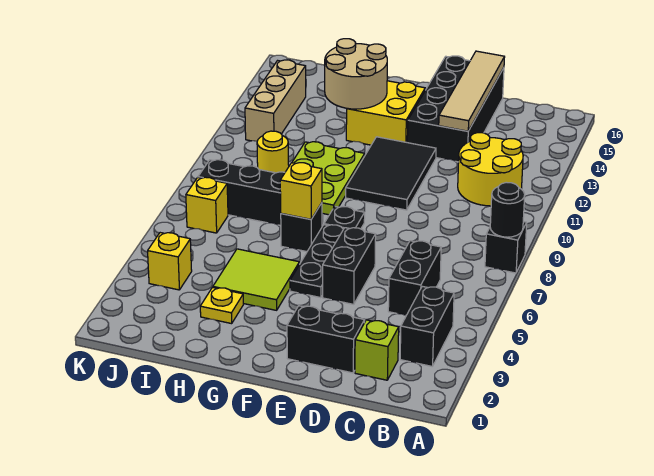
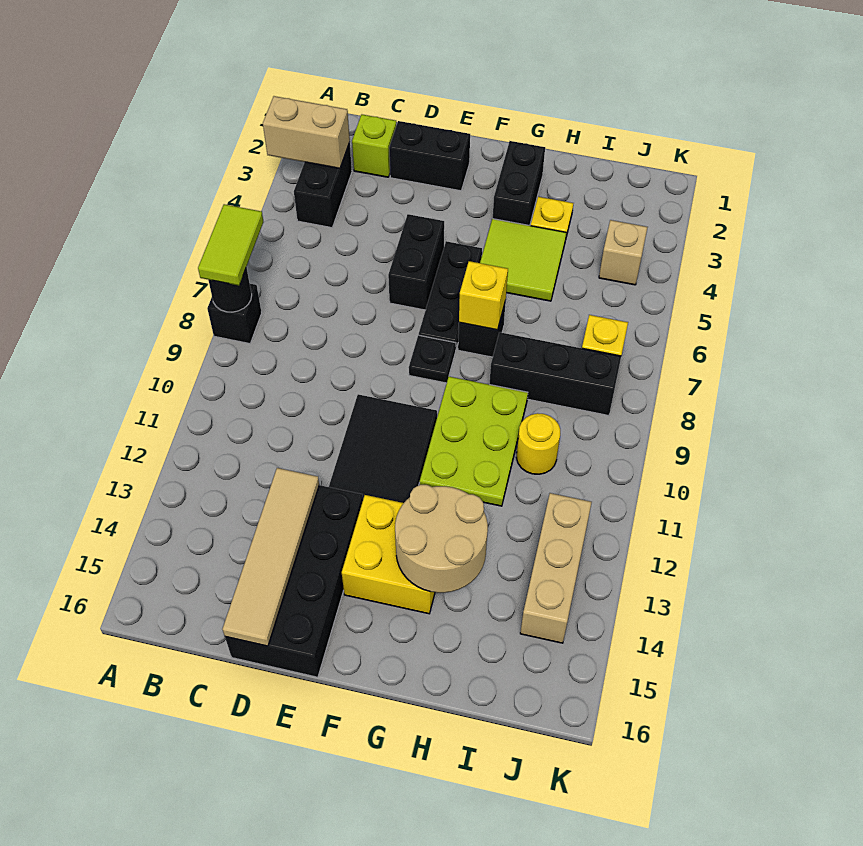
none -> tan 1x2 brick [263,96,350,168]
none -> lime 1x2 tile [198,204,263,286]
yellow 2x2 round brick [458,133,523,206] -> none
black 1x2 brick [388,241,441,315] -> black 1x2 brick moved to [493,141,545,226]
yellow 1x1 brick [148,233,192,290] -> tan 1x1 brick [599,220,648,285]

